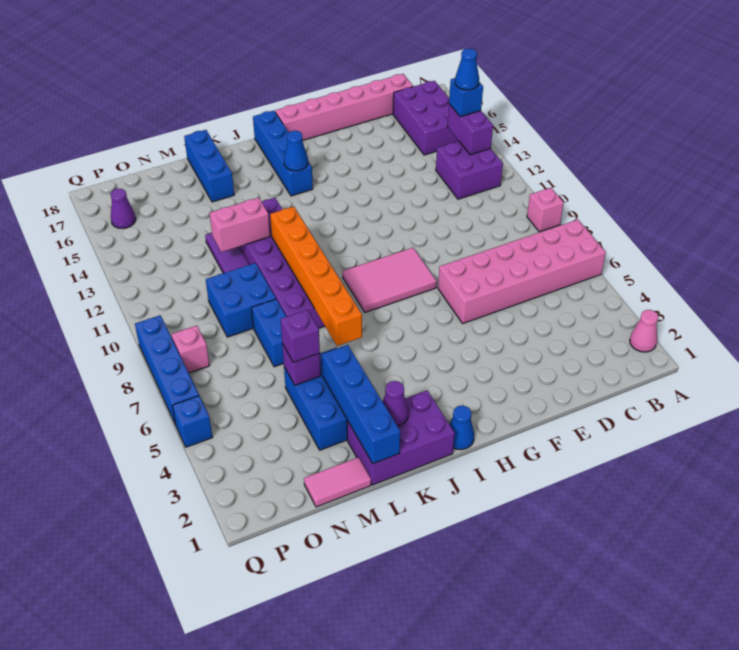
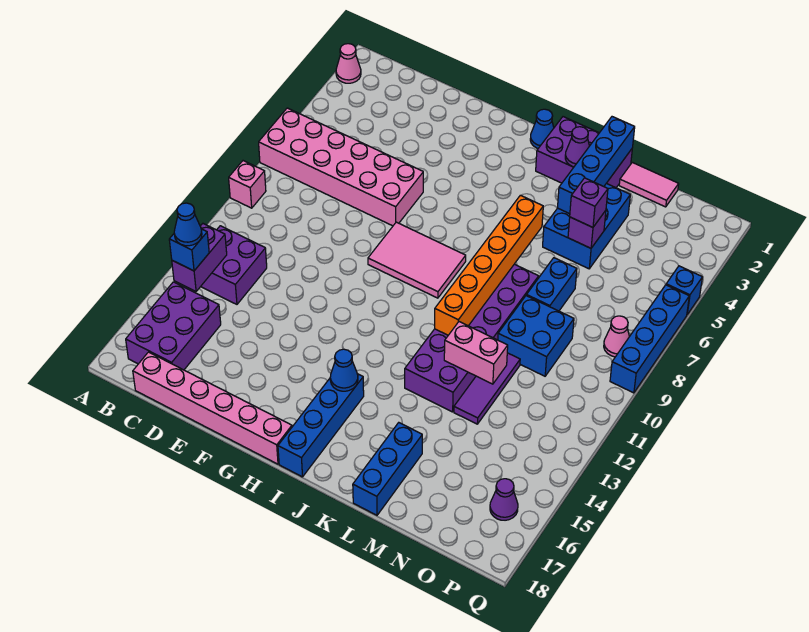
pink 1x1 brick [171,326,210,373] -> pink 1x1 cone [604,316,629,357]

